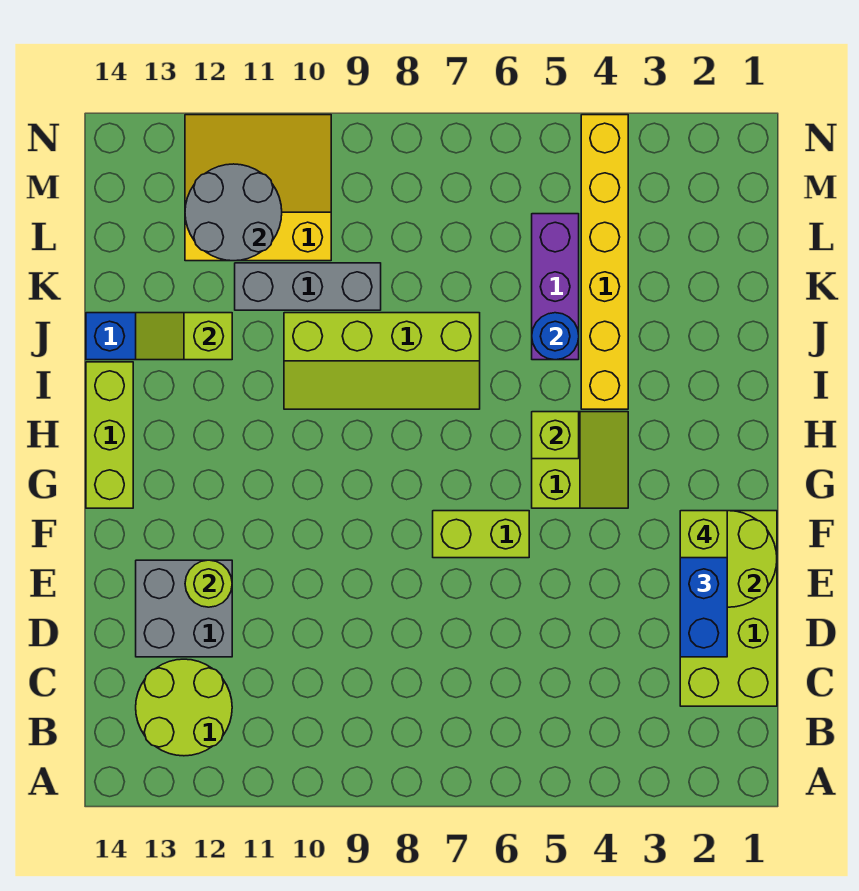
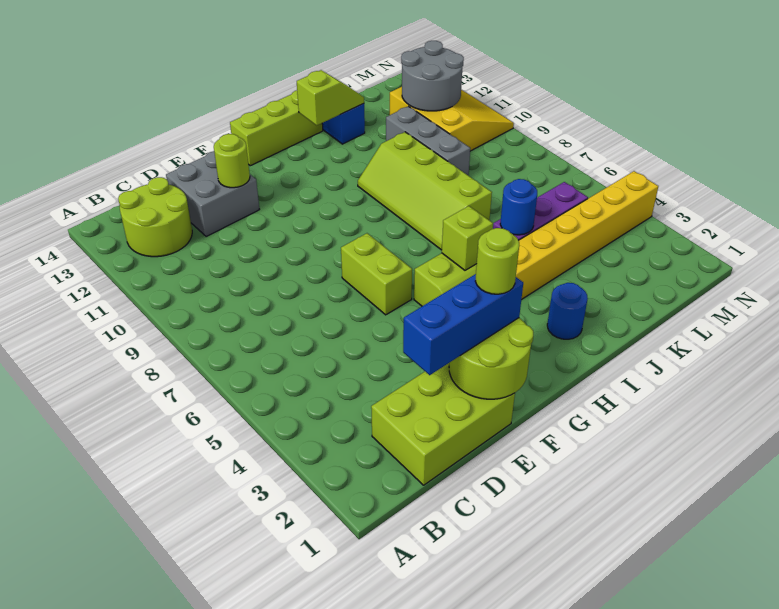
lime 2x4 brick [680,511,777,706] -> lime 2x3 brick [371,363,515,485]
lime 1x1 brick [680,511,727,558] -> lime 1x1 round brick [475,228,519,294]
none -> blue 1x1 round brick [547,283,588,339]
lime 1x2 slope [136,313,232,360] -> lime 1x2 slope turned to [297,70,364,125]

